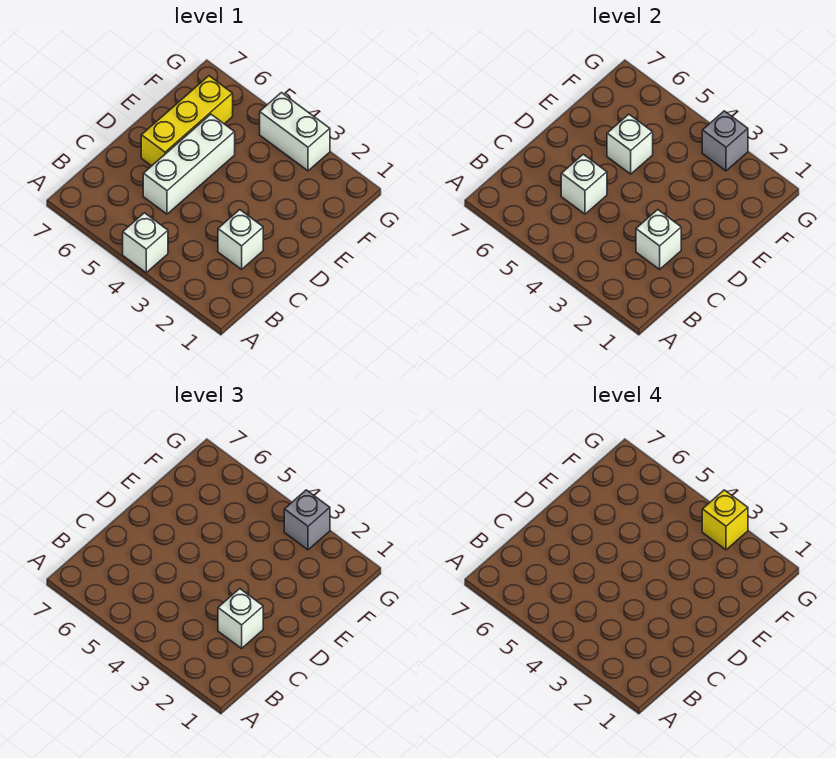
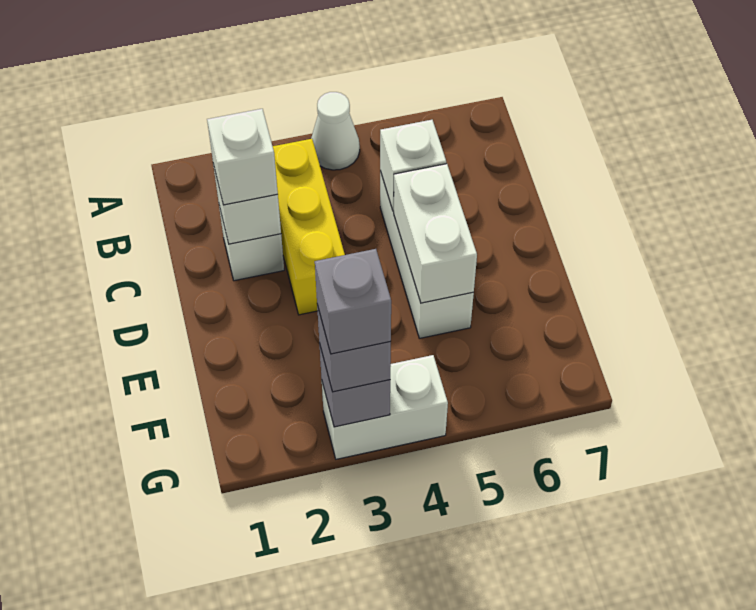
white 1x1 brick [123,213,168,273] -> white 1x1 cone [311,92,360,170]
yellow 1x3 brick [141,76,233,166] -> yellow 1x3 brick moved to [273,139,345,315]
white 1x1 brick [607,114,653,174] -> white 1x2 brick [394,164,477,303]
yellow 1x1 brick [702,490,748,550] -> grey 1x1 brick [315,249,391,354]

